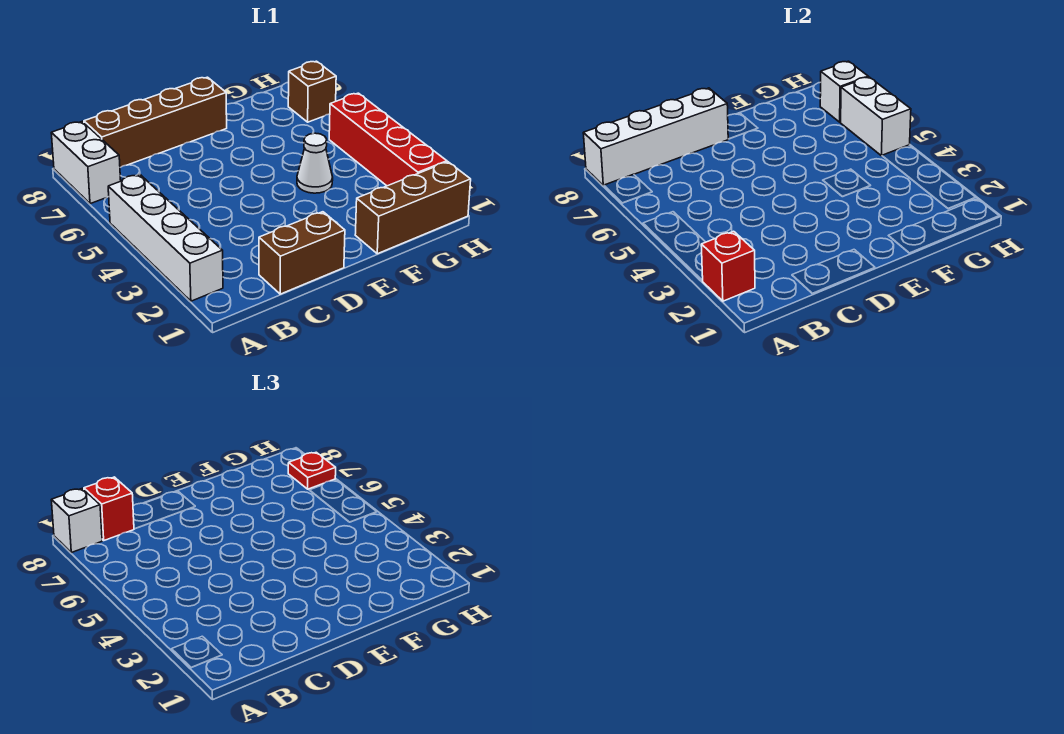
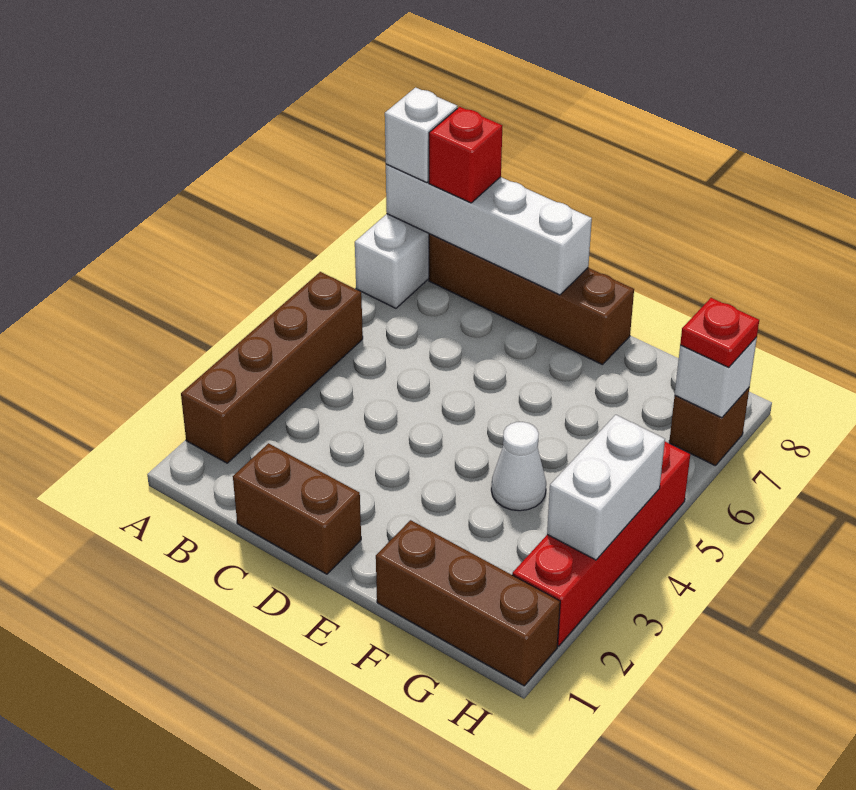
white 1x4 brick [108,174,223,301] -> brown 1x4 brick [181,272,363,463]
red 1x1 brick [701,231,755,301] -> none
white 1x2 brick [841,77,911,156] -> white 1x2 brick moved to [547,415,665,560]

